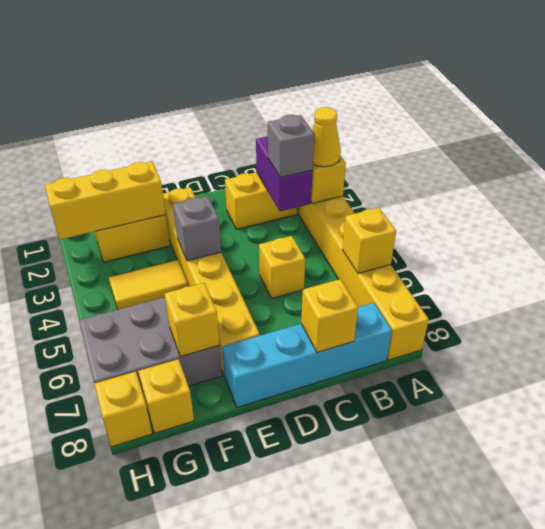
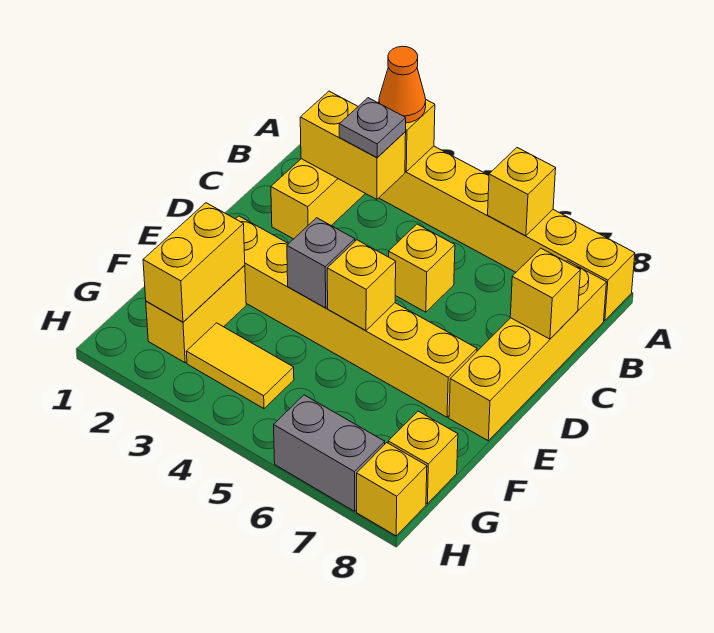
yellow 1x1 cone [312,107,341,167] -> orange 1x1 cone [379,46,426,123]
purple 1x2 brick [256,137,313,211] -> yellow 1x2 brick [300,91,406,199]
grey 1x1 brick [267,115,314,178] -> grey 1x1 plate [339,98,406,157]
cyan 1x4 brick [222,303,392,408] -> yellow 1x4 brick [449,261,606,441]
yellow 1x3 brick [45,161,166,240] -> yellow 1x2 brick [143,203,245,322]
yellow 1x2 tile [109,260,188,310] -> yellow 1x2 tile turned to [186,323,294,409]
grey 2x3 brick [79,297,222,393] -> grey 1x2 brick [274,395,385,511]
yellow 1x1 brick [165,283,219,357] -> yellow 1x1 brick moved to [327,240,396,330]

